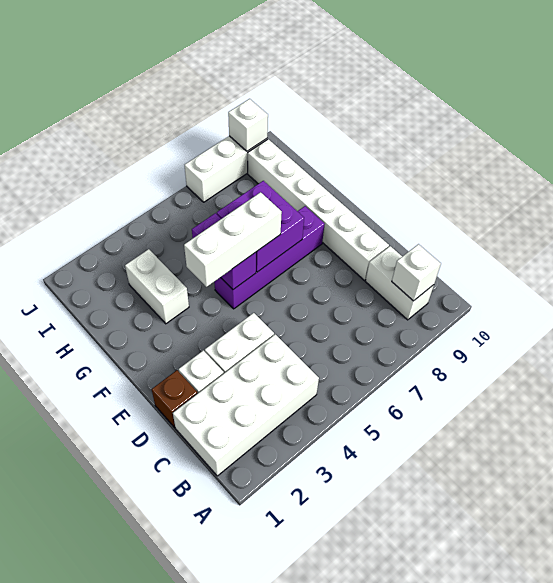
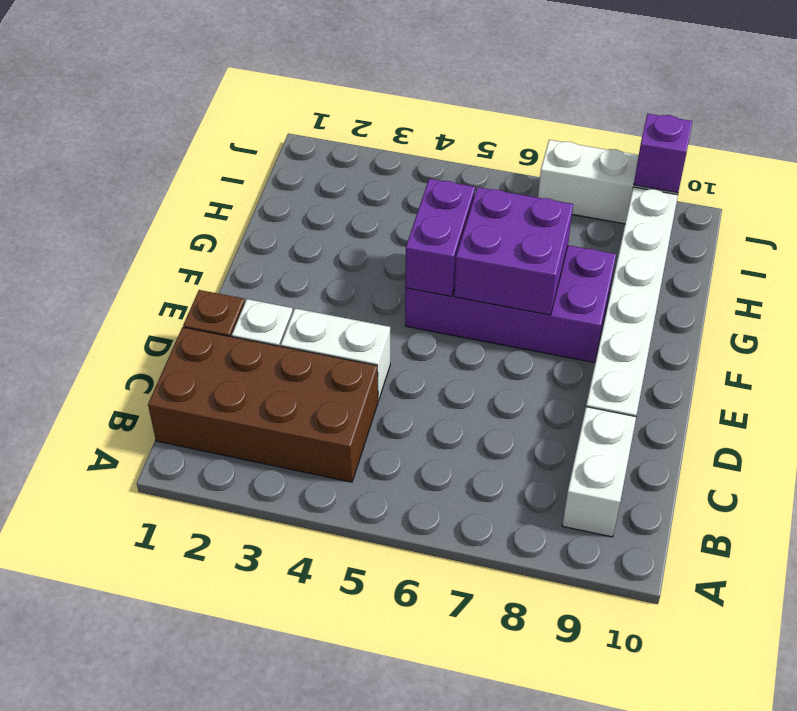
white 2x4 brick [173,334,319,476] -> brown 2x4 brick [148,327,378,482]
white 1x1 brick [392,244,441,301] -> none
white 1x3 brick [184,192,282,287] -> none
purple 1x4 brick [214,206,325,309] -> purple 2x4 brick [405,245,616,363]
white 1x2 brick [125,249,189,324] -> none
white 1x1 brick [228,99,268,151] -> purple 1x1 brick [634,114,692,193]

